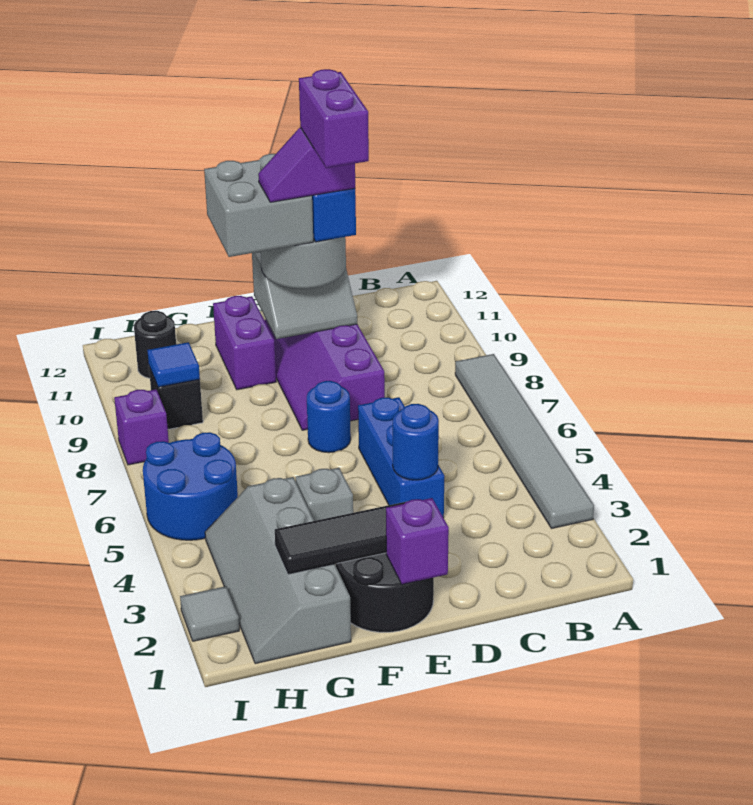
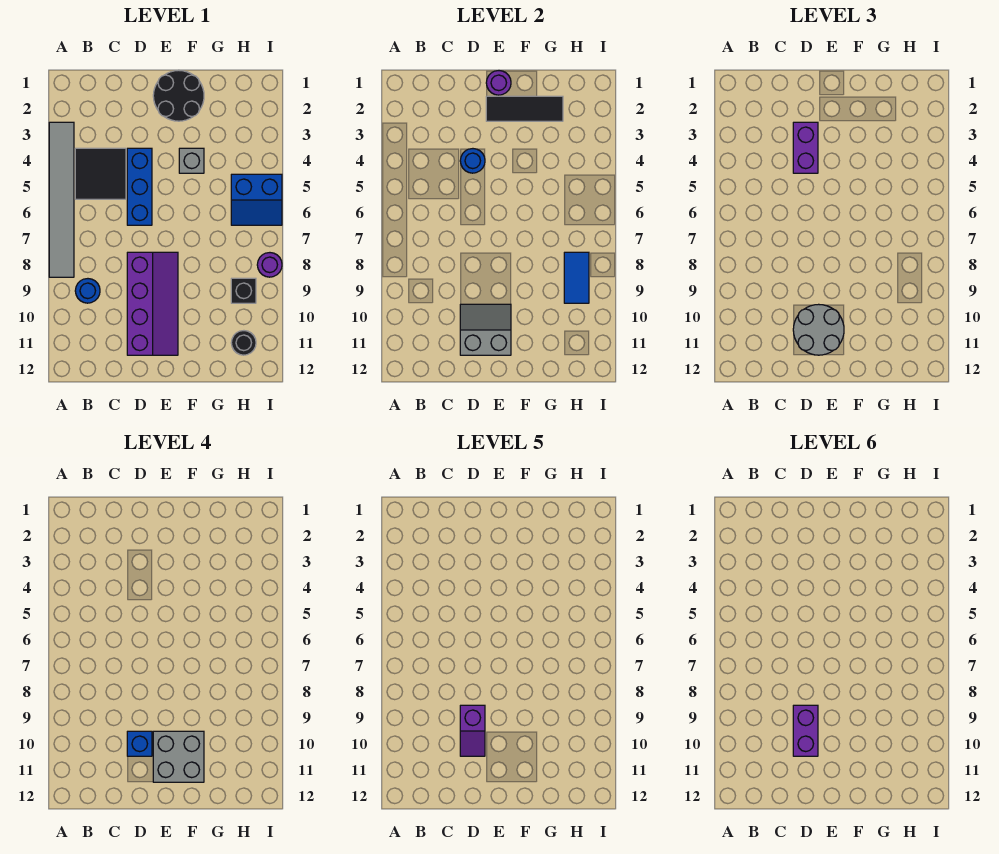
none -> black 2x2 tile [75,148,126,199]
purple 1x2 slope [258,128,355,202] -> purple 1x2 slope turned to [460,705,485,756]
purple 1x1 brick [386,498,449,584] -> purple 1x1 round brick [486,71,511,95]
blue 1x1 round brick [307,381,351,453] -> blue 1x1 round brick moved to [75,279,100,303]
purple 1x2 brick [213,296,276,390] -> purple 1x2 brick moved to [793,122,818,173]
grey 2x4 slope [205,477,351,664] -> none
blue 2x2 round brick [143,432,238,540] -> blue 2x2 slope [231,174,282,225]
blue 1x1 tile [147,342,200,387] -> blue 1x2 tile [564,252,589,303]
grey 1x1 tile [180,586,239,641] -> none
purple 1x1 brick [114,389,169,465] -> purple 1x1 round brick [257,253,282,277]

